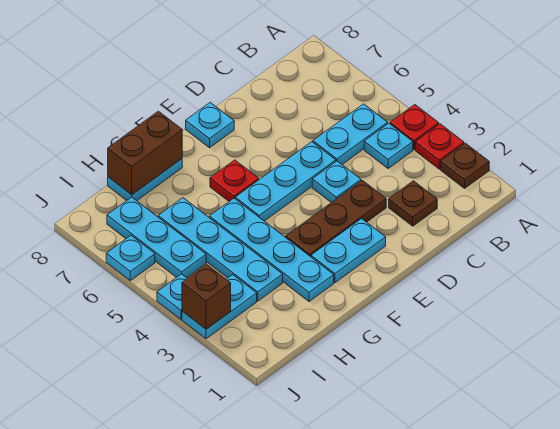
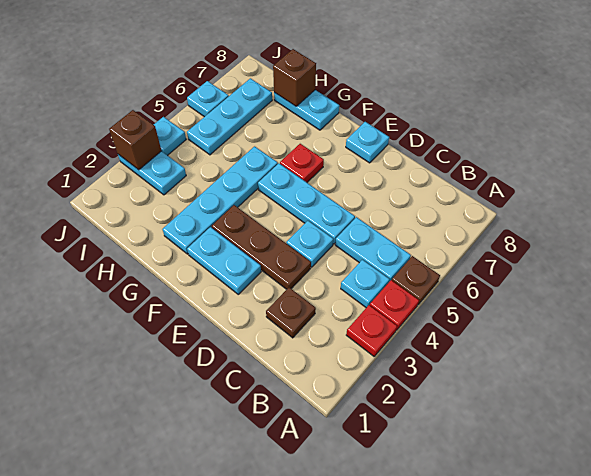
brown 1x1 plate [441,143,489,188] -> brown 1x1 plate moved to [392,256,440,305]
brown 1x2 brick [108,111,182,195] -> brown 1x1 brick [273,49,316,106]
cyan 1x4 plate [158,198,283,301] -> none

